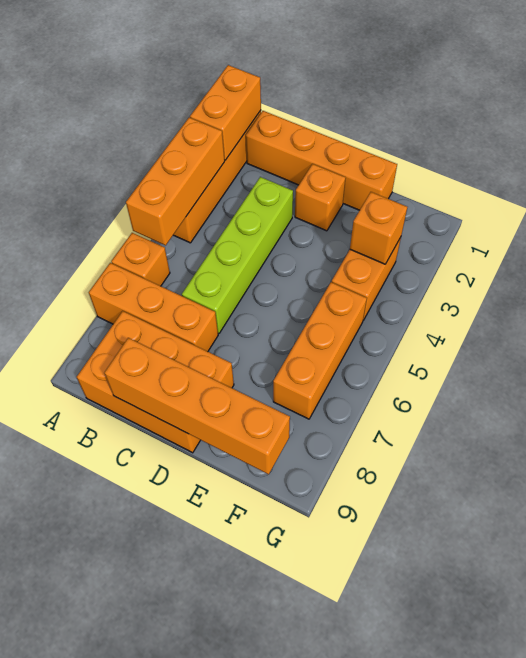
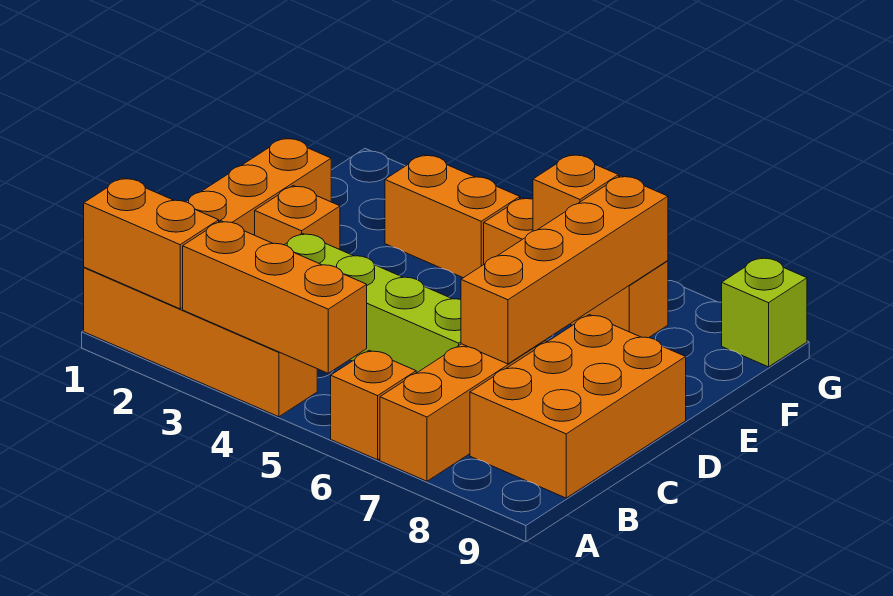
orange 1x4 brick [104,338,290,474] -> orange 1x4 brick moved to [461,176,668,364]
orange 1x1 brick [350,192,407,264] -> orange 1x1 brick moved to [533,154,619,231]
none -> lime 1x1 brick [722,257,807,367]

